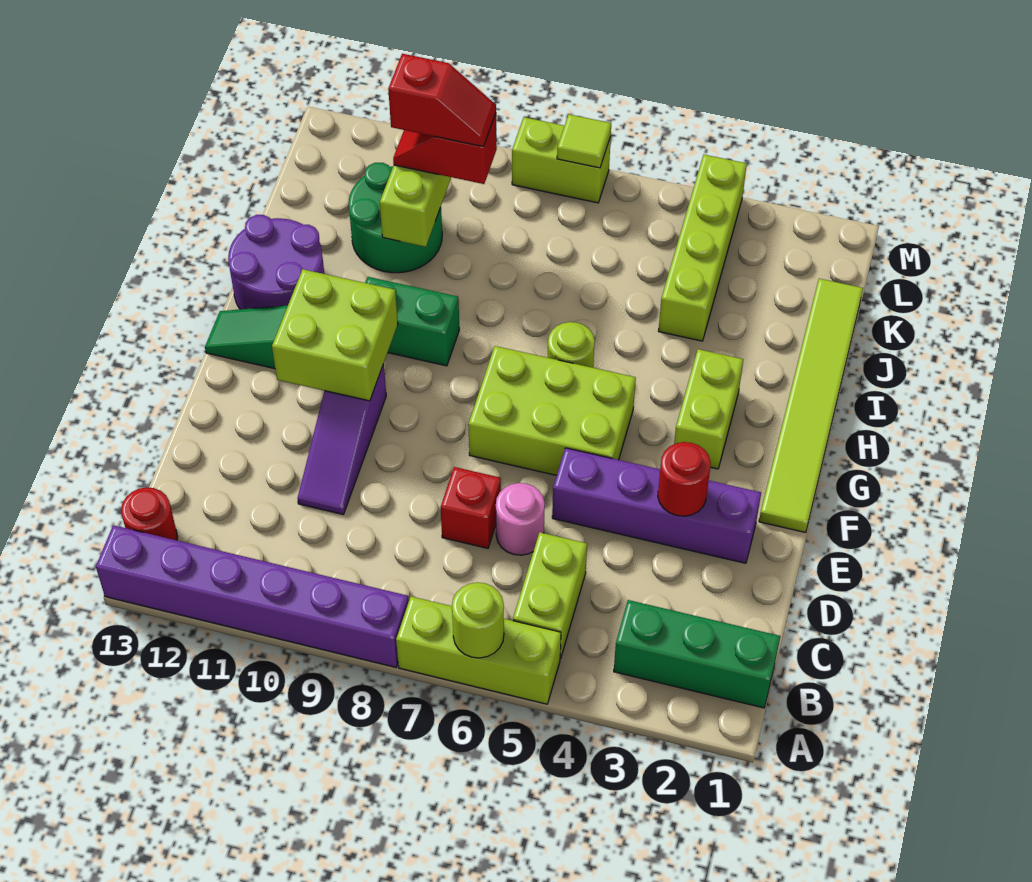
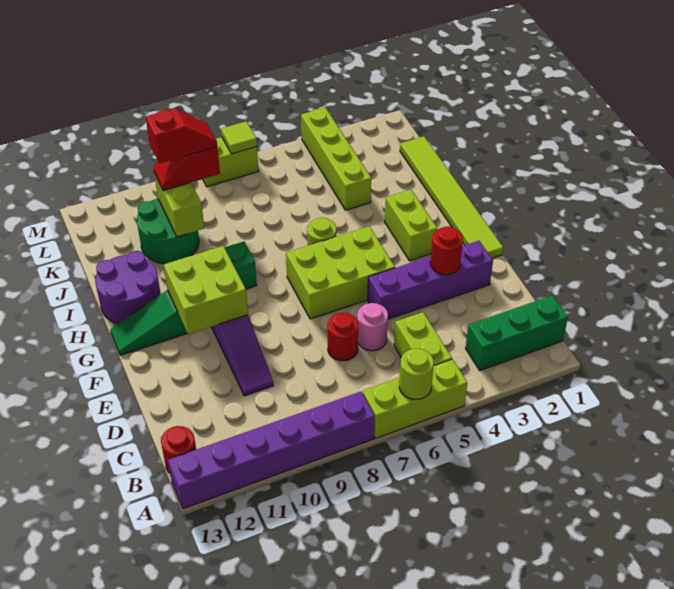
red 1x1 brick [441,467,501,548] -> red 1x1 round brick [328,313,358,361]

